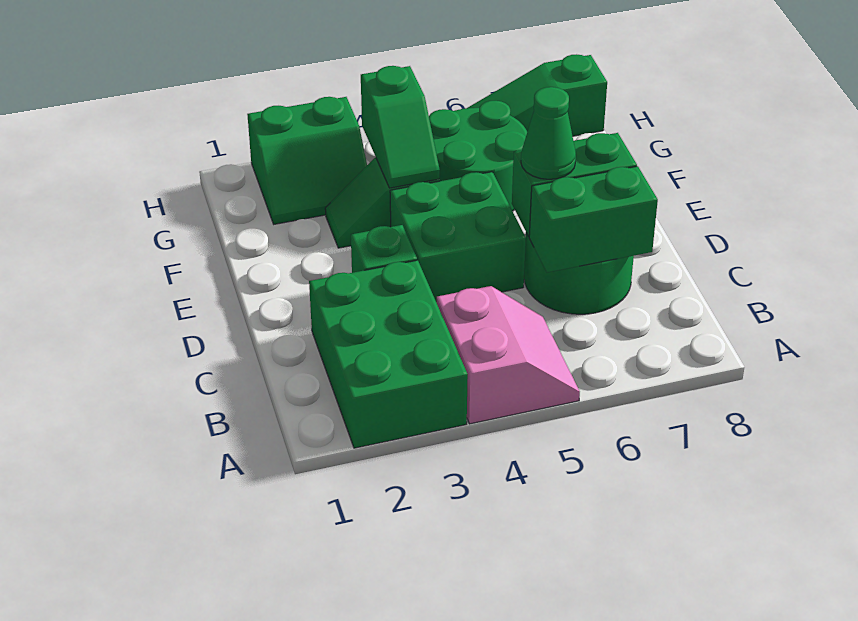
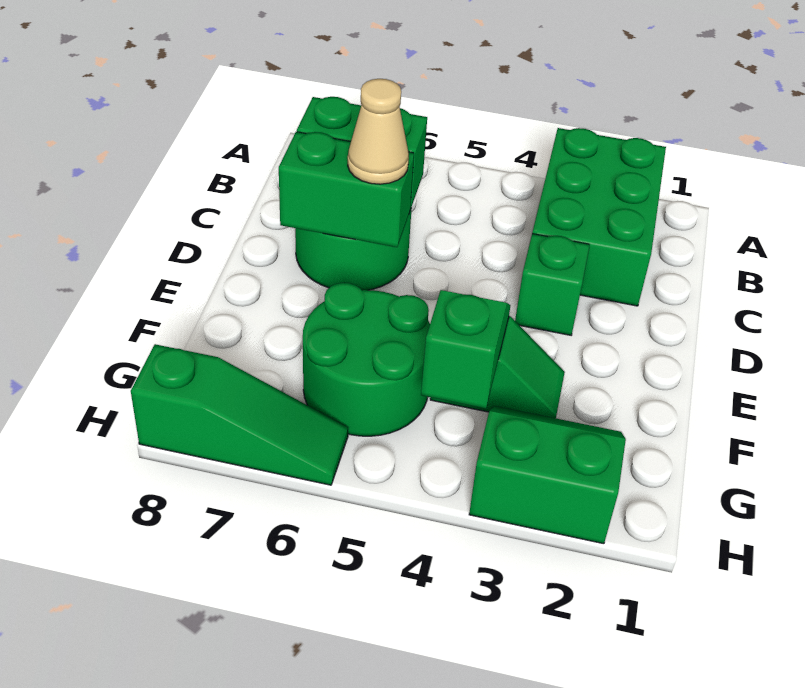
pink 2x2 slope [437,286,580,424] -> none
green 2x2 brick [390,172,526,302] -> none
green 1x1 cone [521,87,576,179] -> tan 1x1 cone [348,79,409,184]

